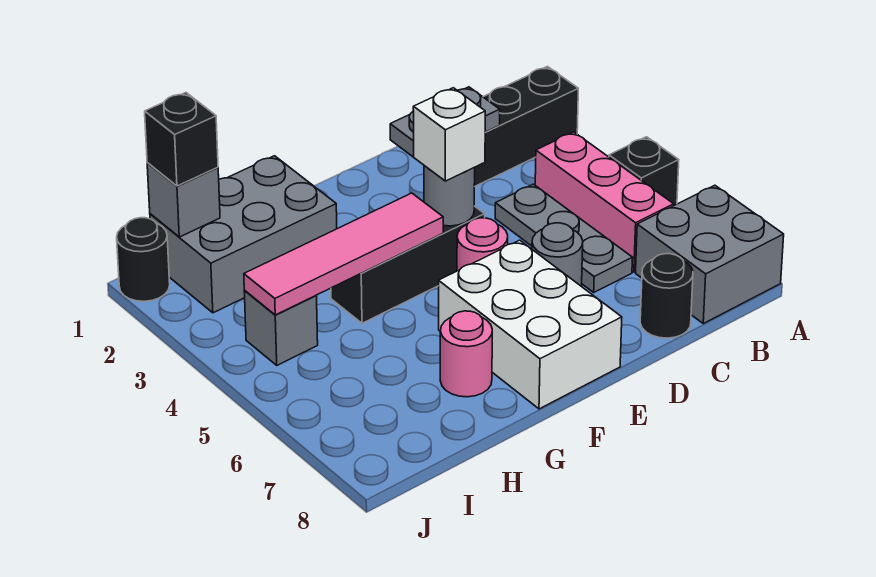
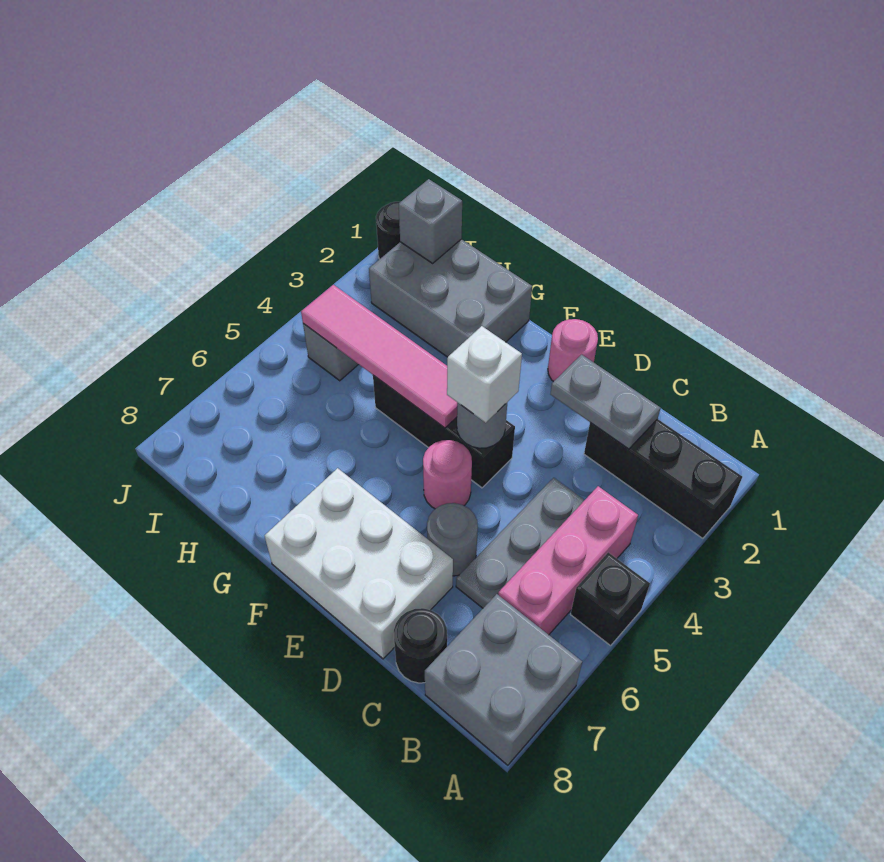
white 2x3 brick [439,240,622,409] -> white 2x3 brick turned to [264,468,453,659]
pink 1x1 round brick [440,311,492,397] -> pink 1x1 round brick moved to [548,319,598,382]
black 1x1 brick [145,93,218,186] -> none

